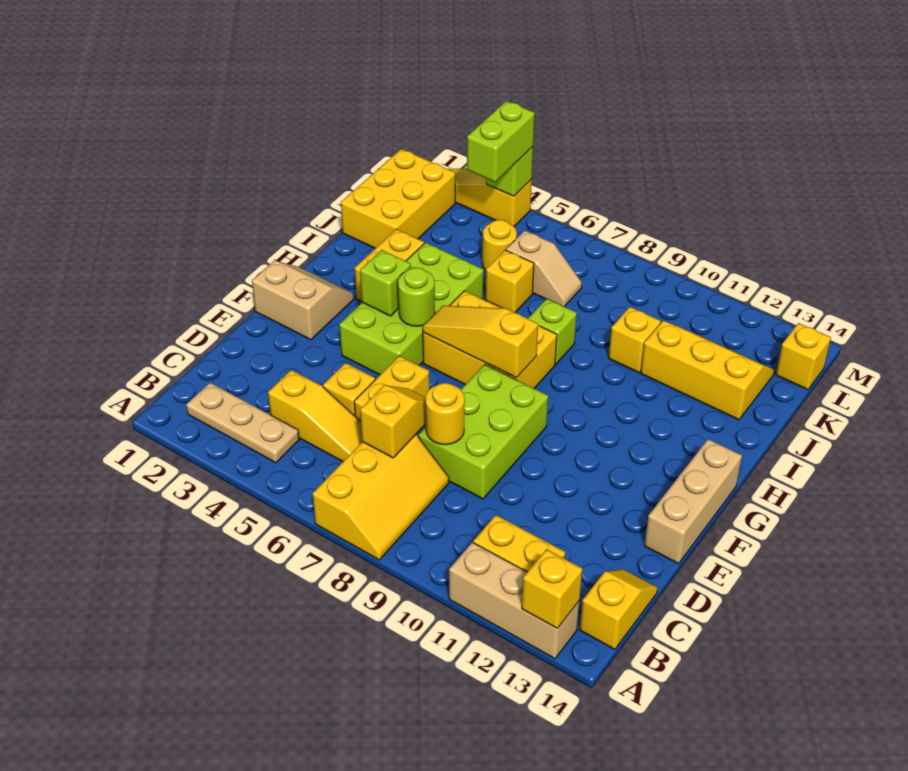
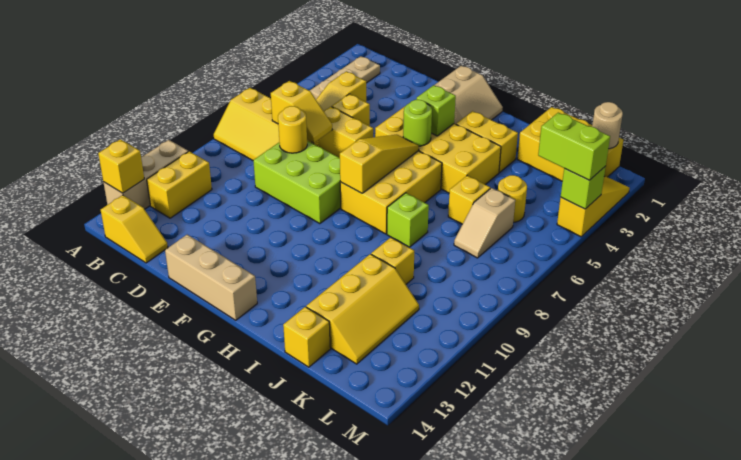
lime 2x4 brick [339,243,484,375] -> yellow 2x4 brick [375,107,501,193]
none -> tan 1x1 round brick [592,102,623,149]
yellow 1x1 brick [776,323,831,390] -> yellow 1x1 brick moved to [283,307,330,367]

